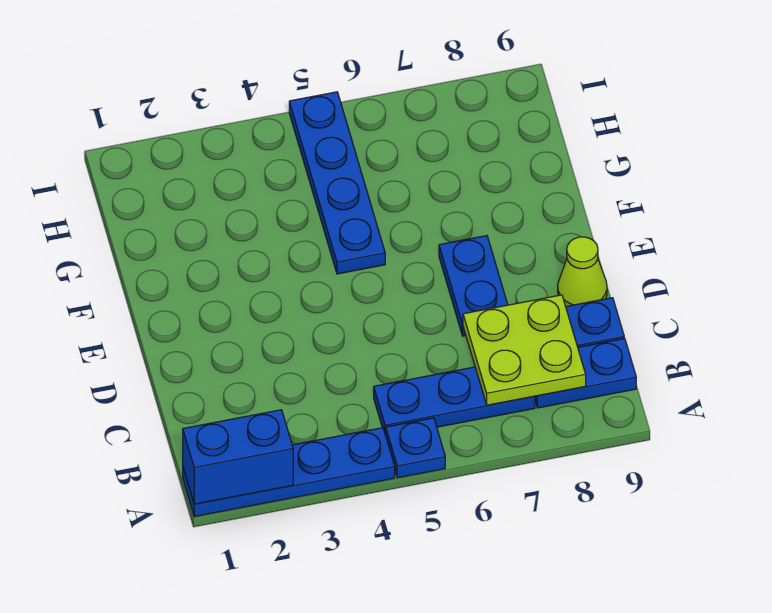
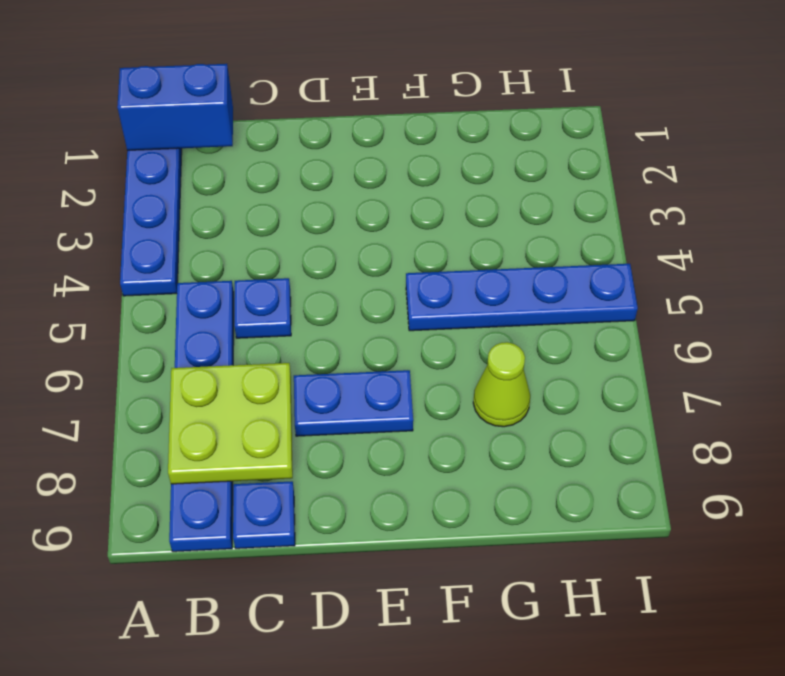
blue 1x2 brick [183,410,293,504] -> blue 1x2 brick turned to [117,64,233,151]
blue 1x1 plate [386,418,445,478] -> blue 1x1 plate moved to [234,278,291,338]
lime 1x1 cone [558,237,607,306] -> lime 1x1 cone moved to [473,342,530,427]

